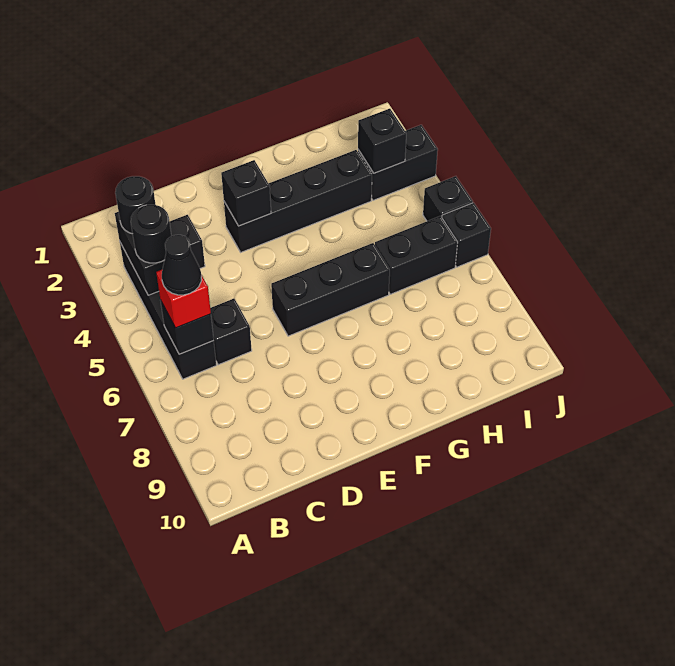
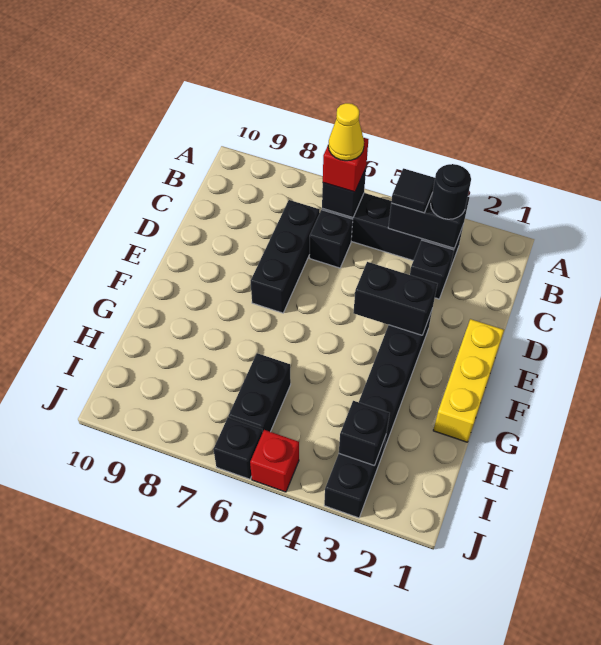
black 1x1 round brick [131,205,171,263] -> black 1x1 tile [391,168,435,213]
black 1x1 cone [162,235,201,295] -> yellow 1x1 cone [328,103,364,161]
none -> yellow 1x3 brick [433,319,504,442]
black 1x1 brick [221,160,271,226] -> black 1x2 brick [353,262,437,335]
black 1x3 brick [271,243,390,336] -> black 1x3 brick moved to [251,200,320,313]
black 1x1 brick [423,176,473,221] -> red 1x1 brick [250,430,299,492]

